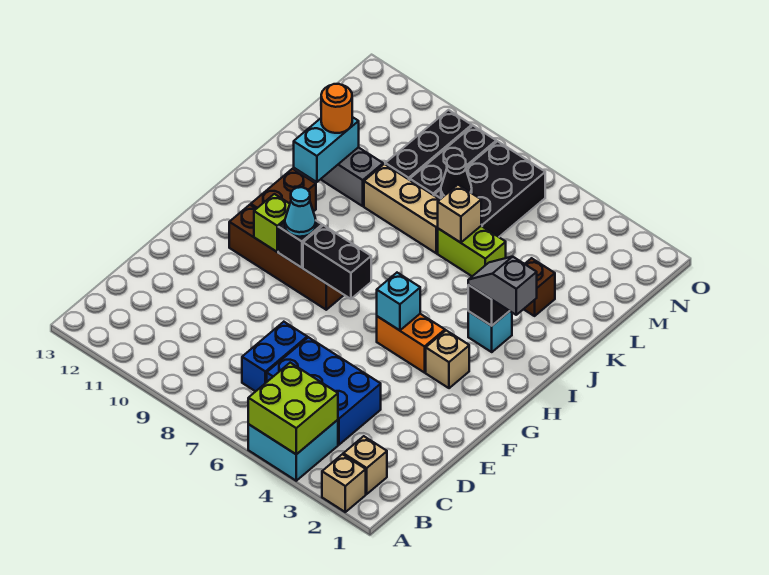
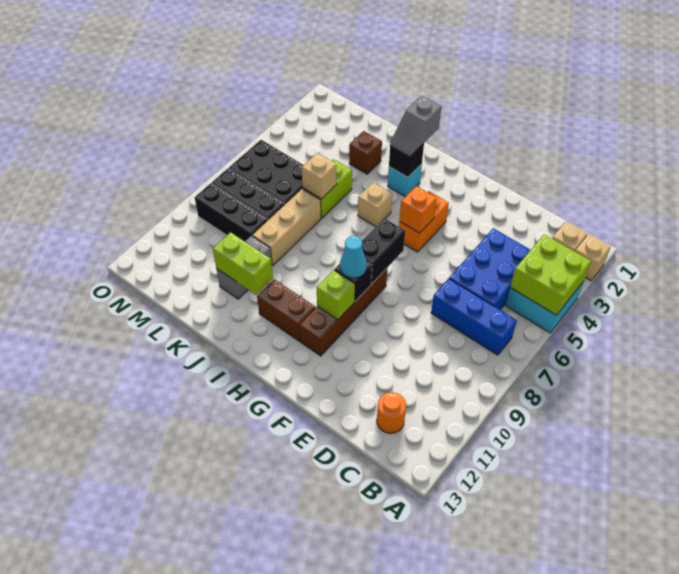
blue 1x2 brick [242,322,307,391] -> blue 1x3 brick [431,279,517,355]
tan 1x1 brick [426,330,469,388] -> tan 1x1 brick moved to [358,183,392,227]
cyan 1x1 brick [377,273,420,330] -> orange 1x1 brick [400,186,437,233]
cyan 1x2 brick [294,117,359,182] -> lime 1x2 brick [213,232,273,295]
orange 1x1 round brick [321,84,352,133] -> orange 1x1 round brick moved to [377,392,406,434]
black 1x1 cone [441,155,472,197] -> none

